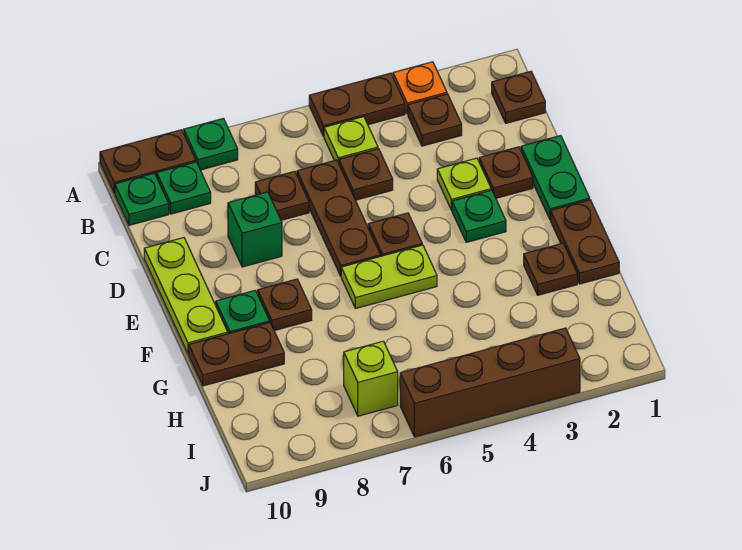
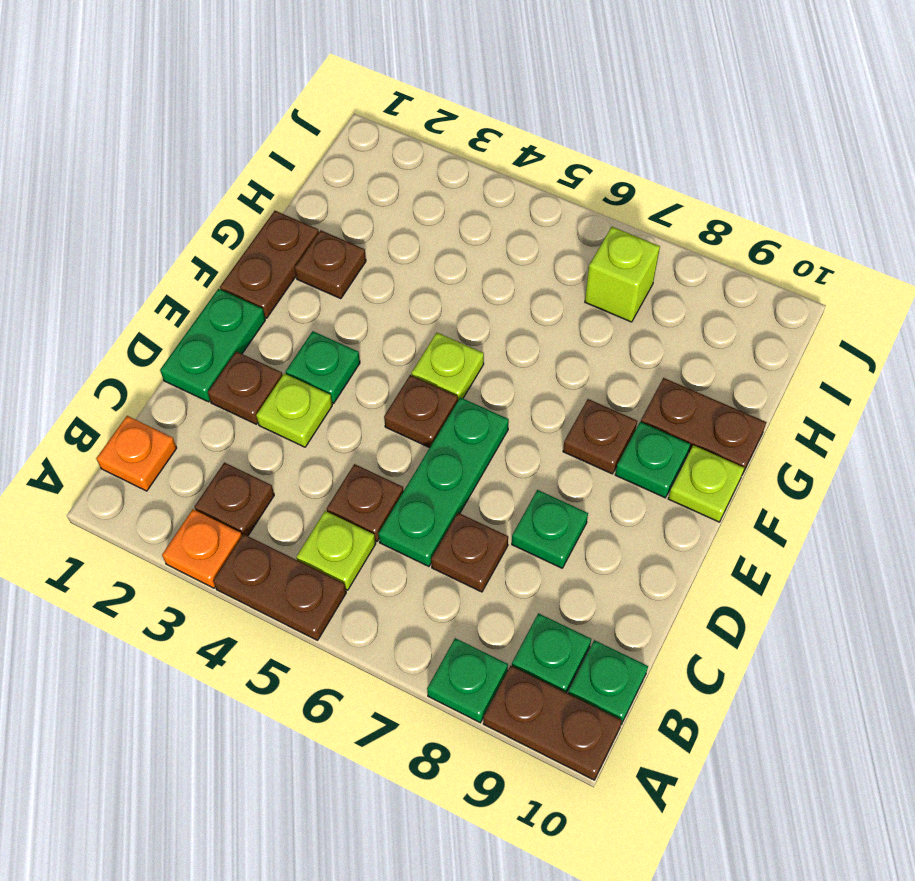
brown 1x1 plate [492,71,545,123] -> orange 1x1 plate [96,416,177,491]
brown 1x3 plate [297,160,380,276] -> green 1x3 plate [378,397,509,566]
green 1x1 brick [228,192,282,267] -> green 1x1 plate [512,490,588,568]
lime 1x3 plate [144,238,228,354] -> lime 1x1 plate [668,445,744,522]
lime 1x2 plate [341,245,437,309] -> lime 1x1 plate [411,333,484,400]
brown 1x4 brick [400,328,580,437] -> none

